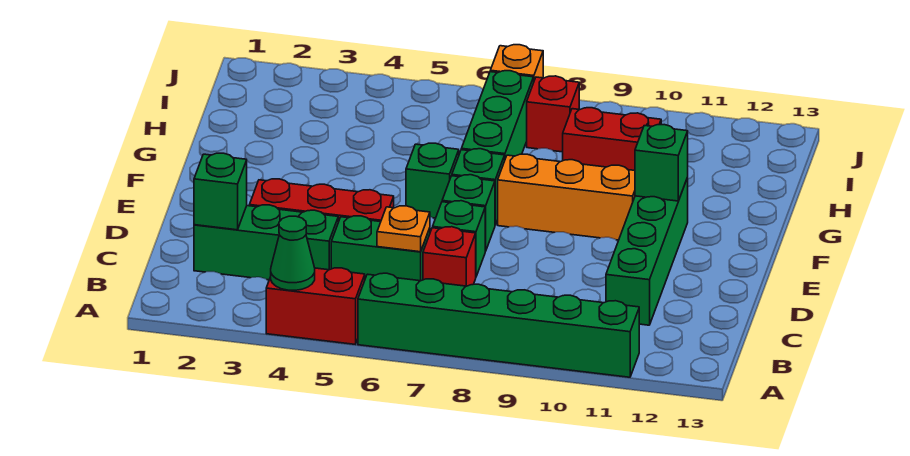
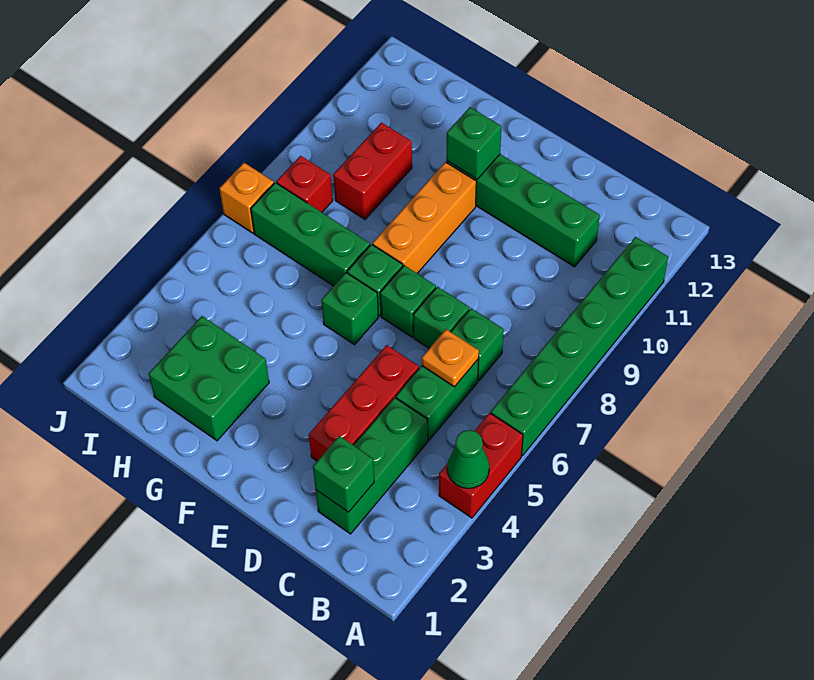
red 1x1 brick [423,227,476,286] -> green 1x1 brick [451,308,504,381]
none -> green 2x2 brick [149,316,269,441]

